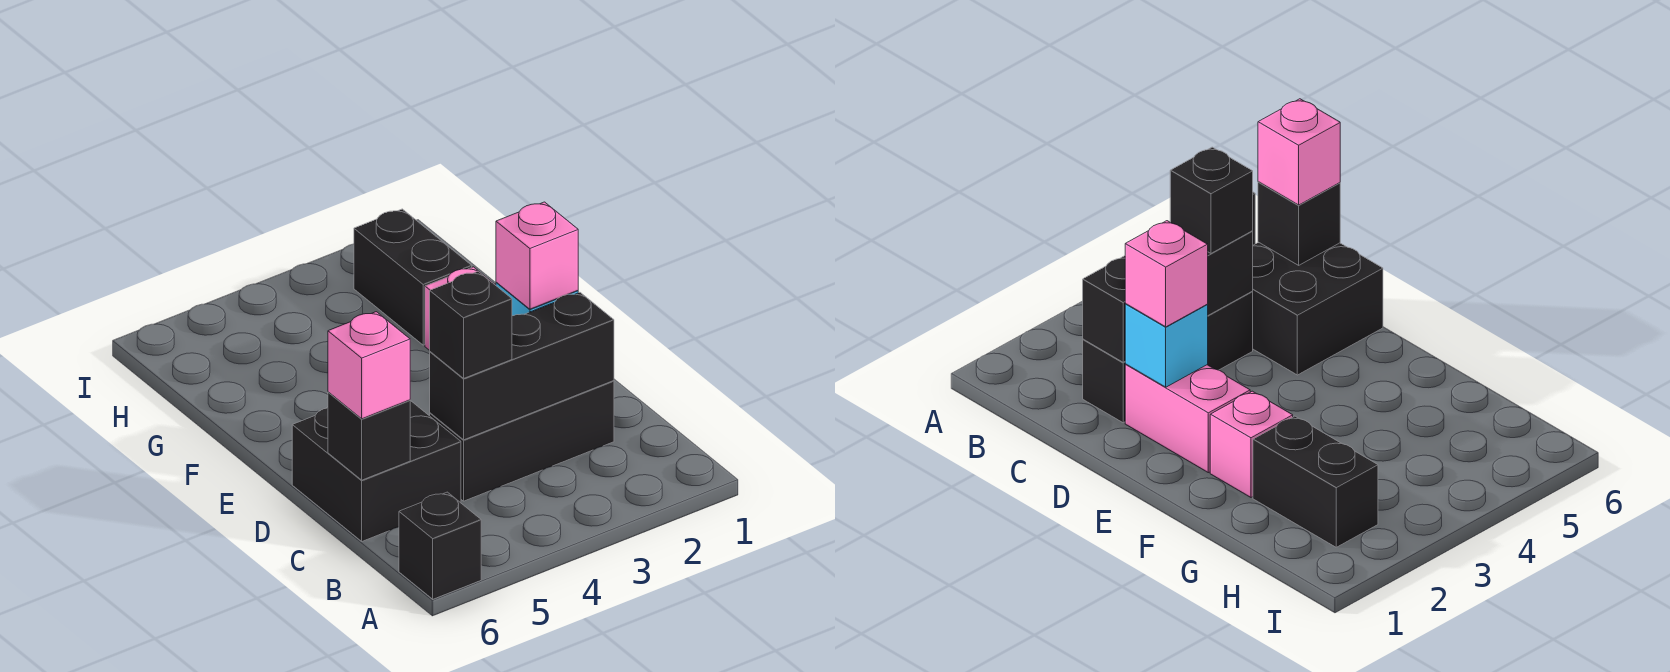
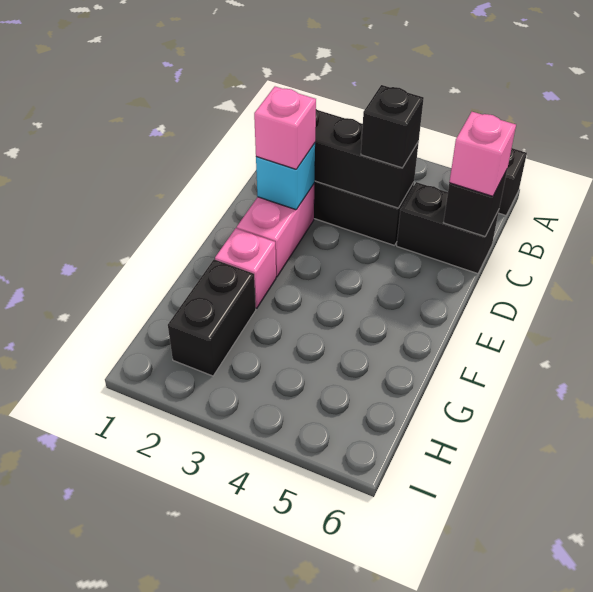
black 2x2 brick [292,400,461,541] -> black 1x2 brick [397,182,499,274]

